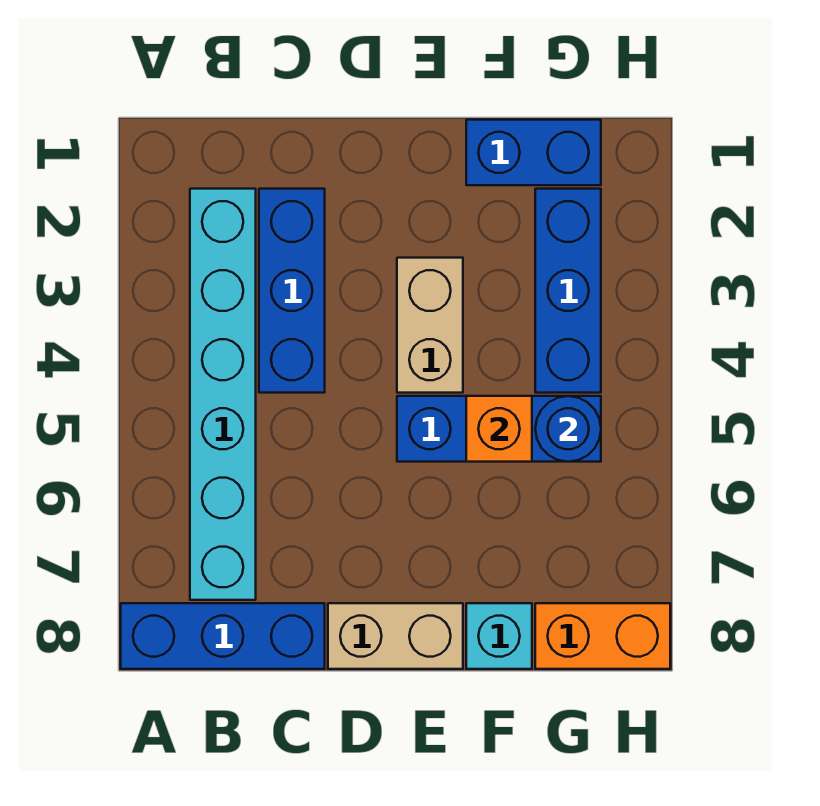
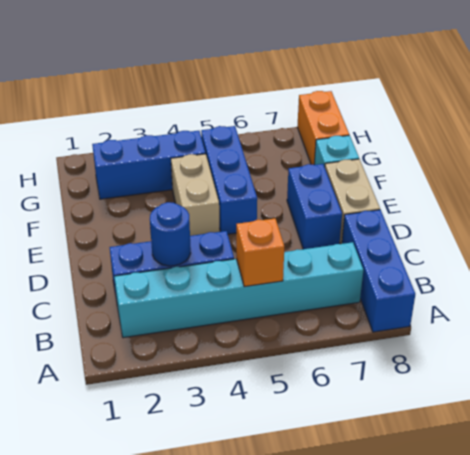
tan 1x2 brick [397,258,463,393] -> tan 1x2 brick turned to [171,154,220,236]
blue 1x2 brick [466,120,601,185] -> blue 1x2 brick moved to [287,164,342,249]
orange 1x1 brick [466,396,532,462] -> orange 1x1 brick moved to [236,218,284,287]
blue 1x1 round brick [535,396,601,462] -> blue 1x1 round brick moved to [150,202,191,266]

